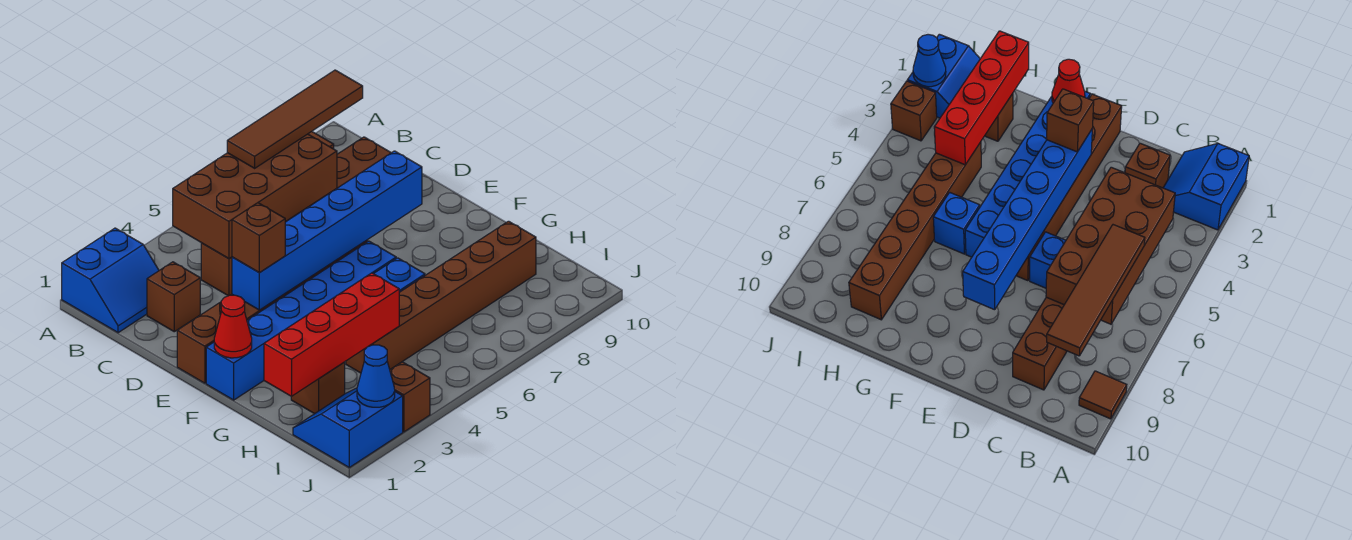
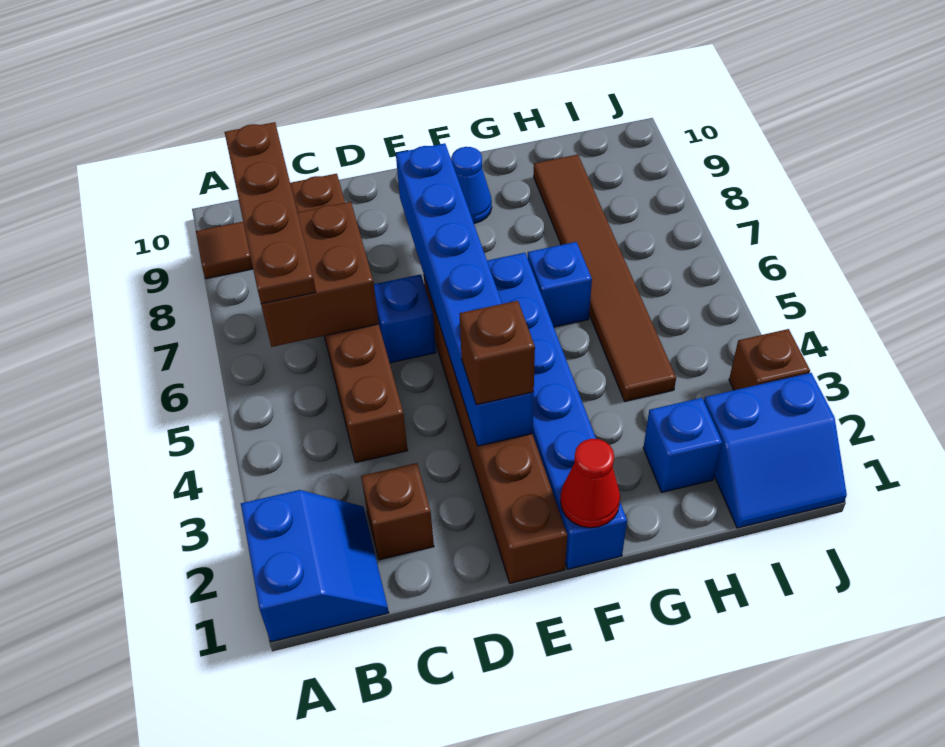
brown 2x4 brick [173,134,337,259] -> brown 2x2 brick [261,202,379,347]
brown 1x4 tile [227,70,363,168] -> brown 1x4 plate [225,122,316,304]
red 1x4 brick [264,273,399,397] -> none
brown 1x1 brick [291,362,345,414] -> blue 1x1 brick [643,398,722,492]
brown 1x6 brick [346,221,536,373] -> brown 1x6 tile [534,155,676,401]
blue 2x2 slope [293,388,403,467] -> blue 2x2 slope turned to [704,373,847,528]
blue 1x1 cone [357,345,395,407] -> blue 1x1 cone moved to [452,147,492,224]

